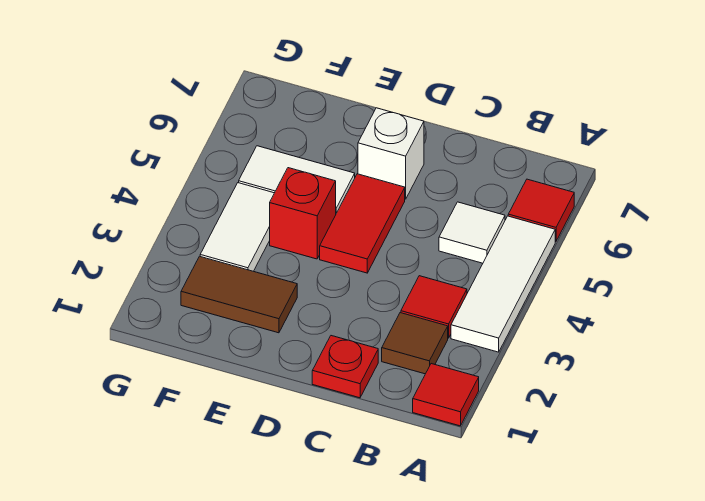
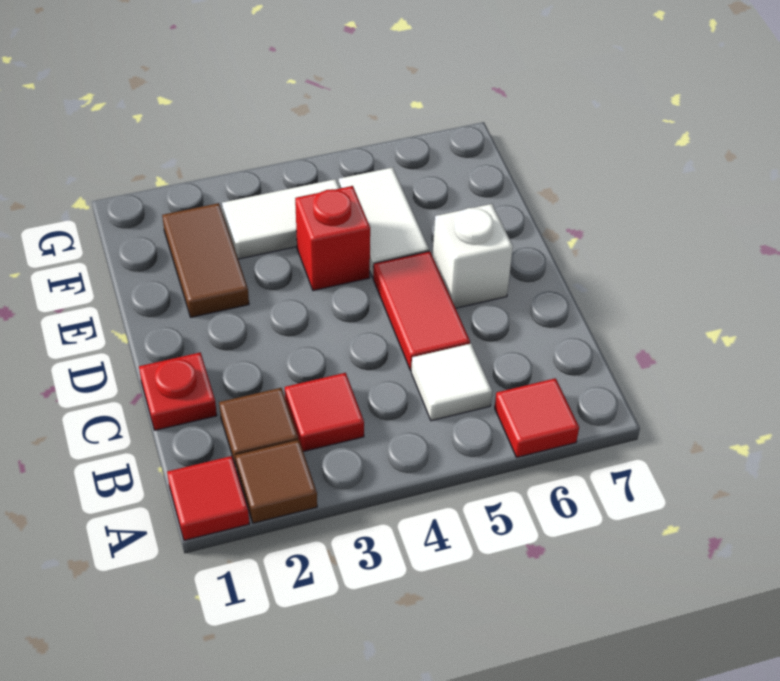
none -> brown 1x1 tile [235,440,317,523]
white 1x3 tile [451,216,555,352] -> none
red 1x2 tile [320,174,405,273] -> red 1x2 tile turned to [373,251,470,371]

